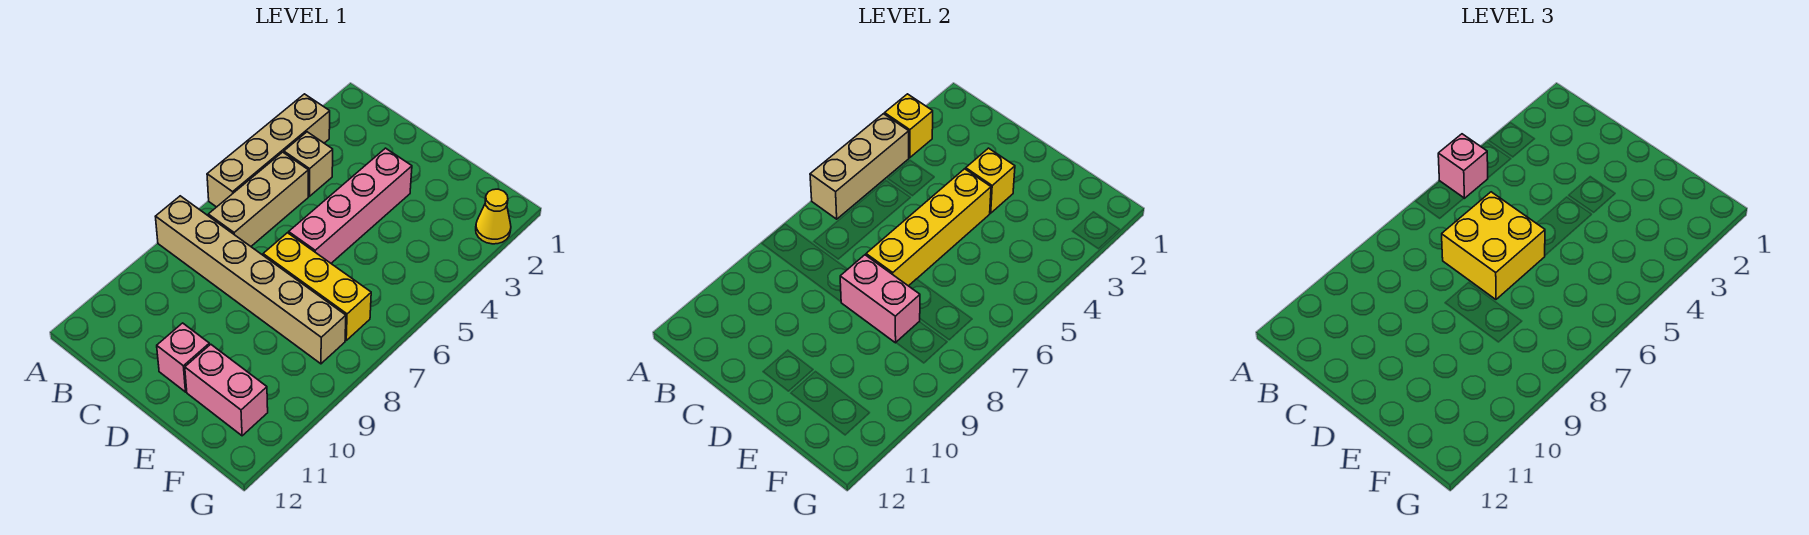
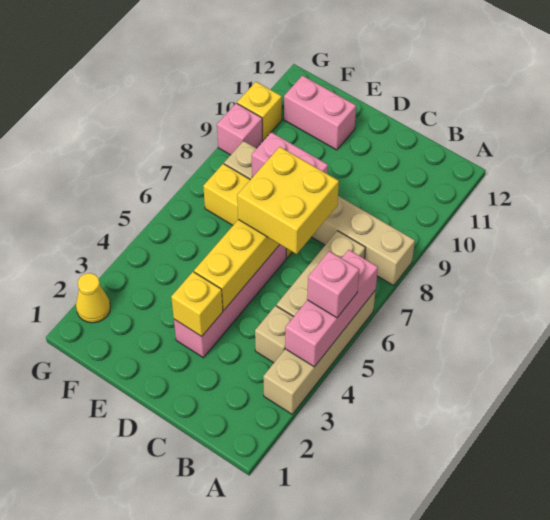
yellow 1x1 brick [885,94,933,158] -> yellow 1x1 brick moved to [237,82,282,141]
tan 1x3 brick [810,114,909,219] -> pink 1x3 brick [285,250,378,367]
pink 1x1 brick [157,323,209,392] -> pink 1x1 brick moved to [217,103,262,155]

